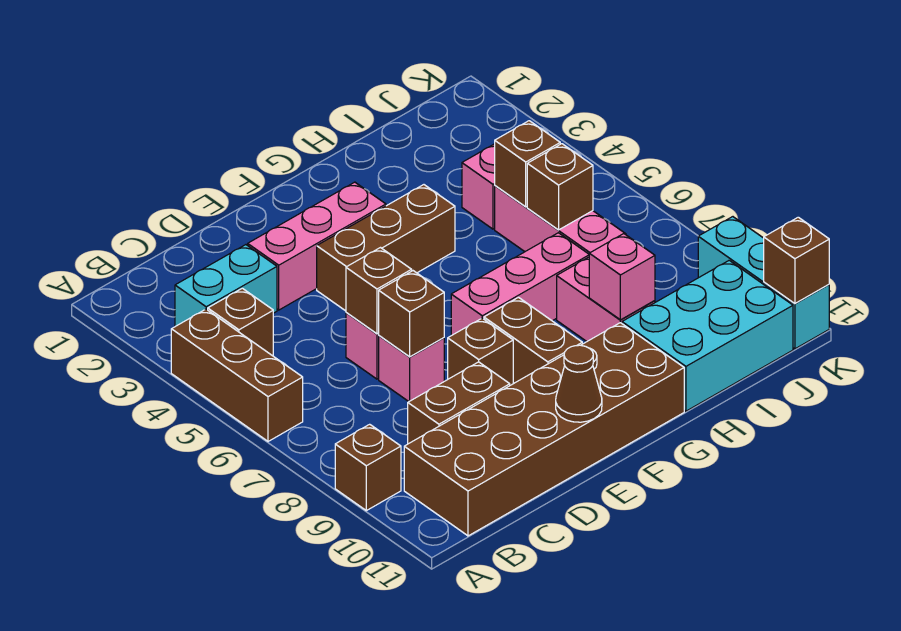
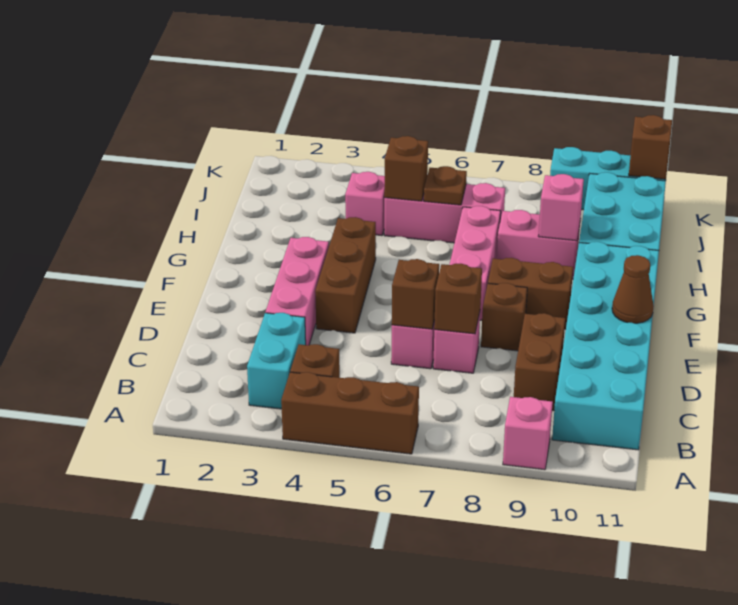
brown 1x1 brick [335,424,401,511] -> pink 1x1 brick [503,397,553,470]
brown 2x6 brick [404,323,684,536] -> cyan 2x6 brick [552,242,659,450]
brown 1x1 brick [527,144,593,230] -> brown 1x1 plate [424,166,467,205]

